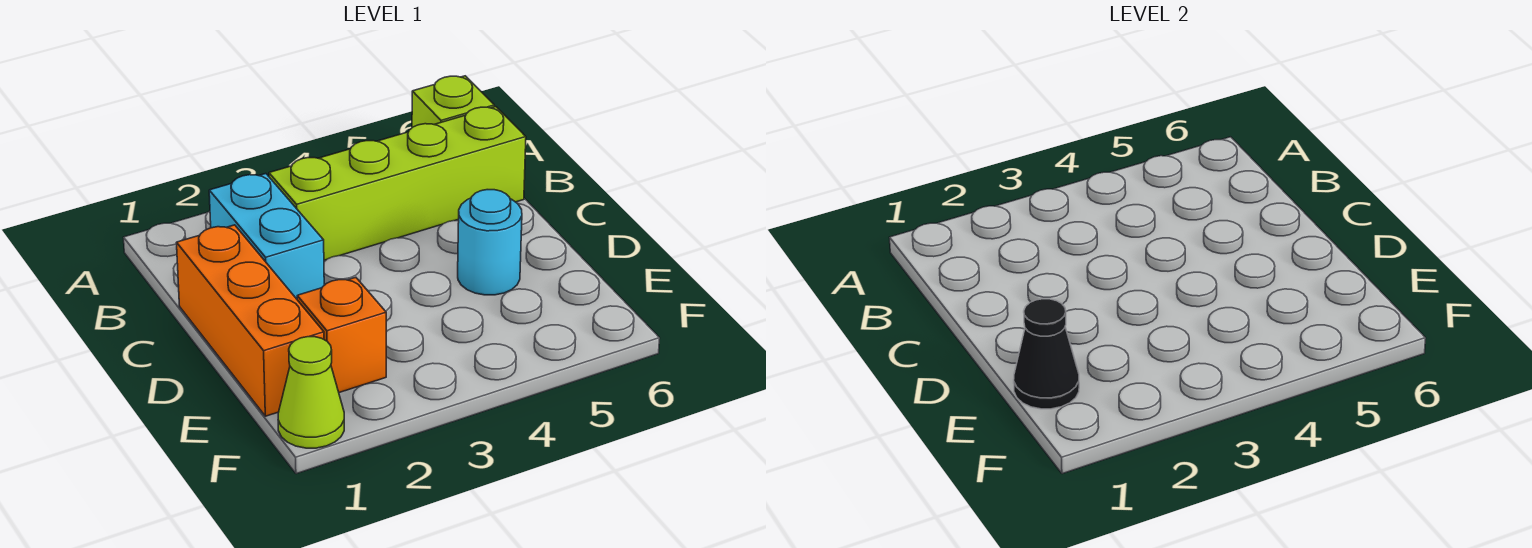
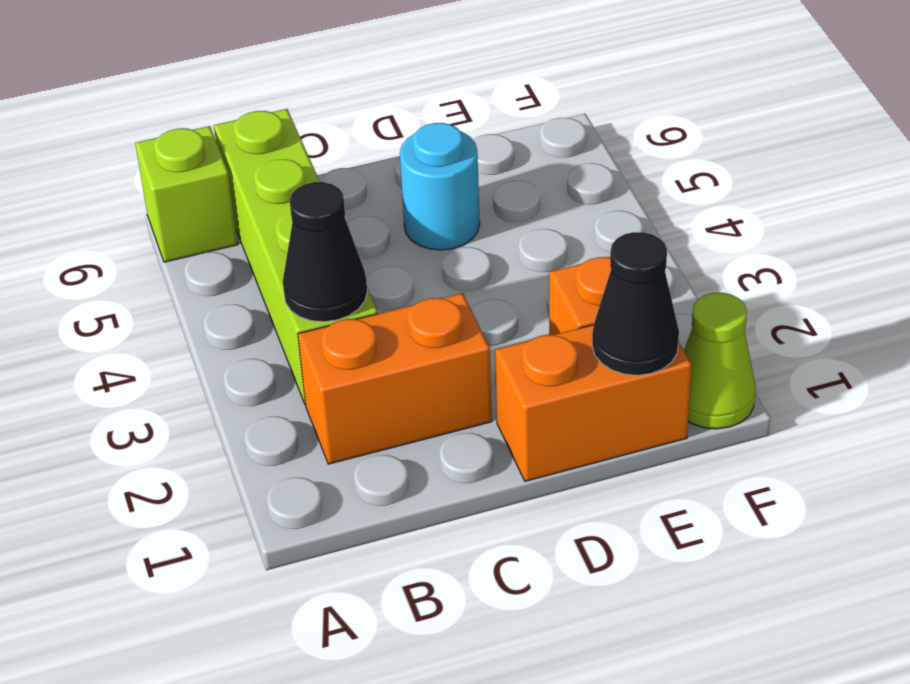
cyan 1x2 brick [209,174,324,299] -> orange 1x2 brick [298,293,492,464]
none -> black 1x1 cone [283,182,367,322]
orange 1x3 brick [177,225,324,416] -> orange 1x2 brick [495,325,692,481]

